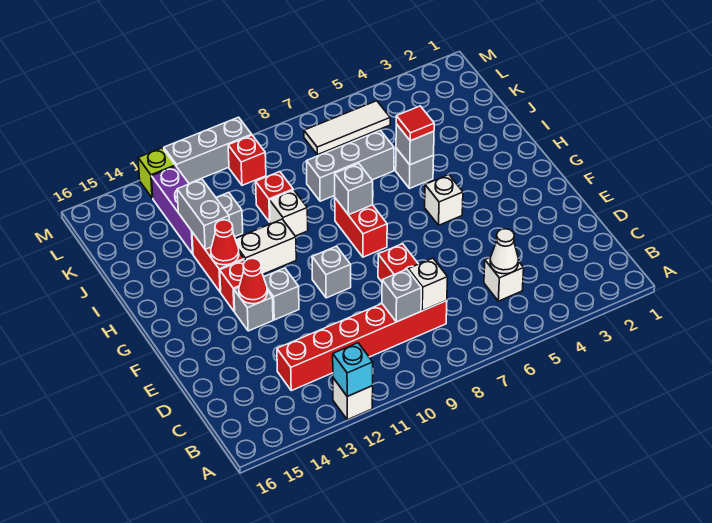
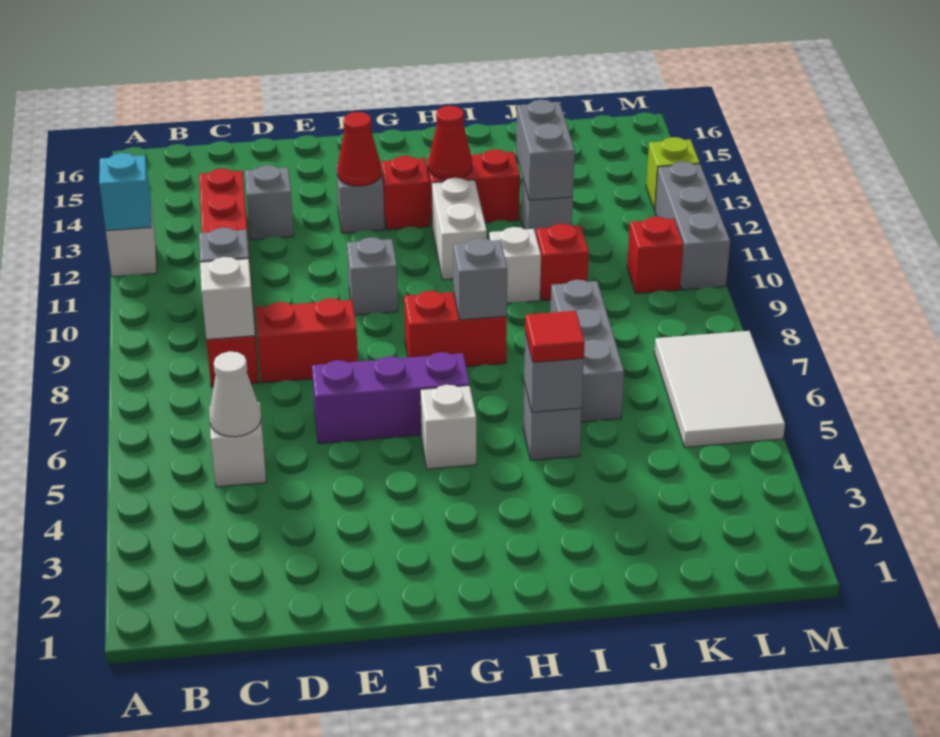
grey 1x1 brick [264,268,299,320] -> grey 1x1 brick moved to [245,165,294,240]
grey 1x2 brick [177,179,229,249] -> grey 1x2 brick turned to [516,100,575,200]
purple 1x3 brick [151,166,193,254] -> purple 1x3 brick moved to [312,352,470,444]
white 1x3 tile [304,101,390,155] -> white 2x3 tile [654,331,785,447]

